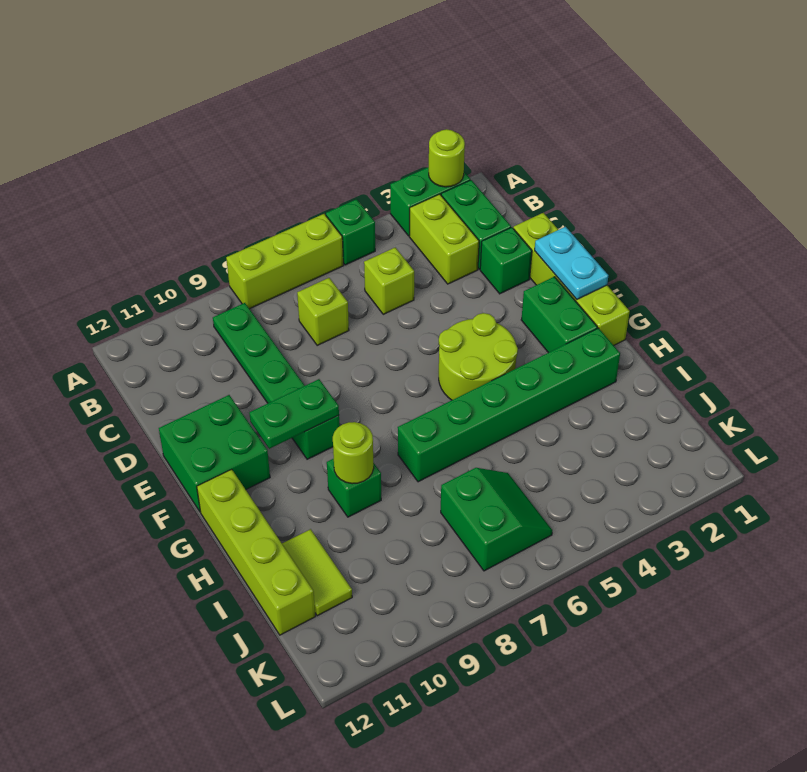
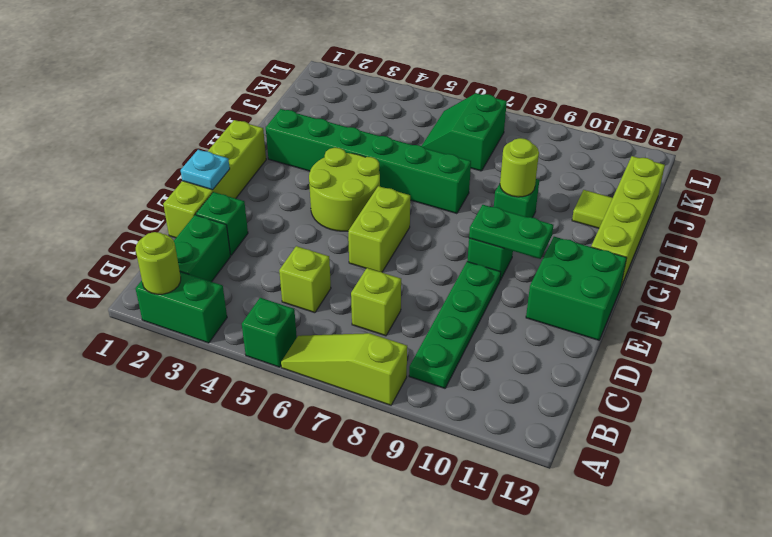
lime 1x3 brick [226,214,343,309] -> lime 1x3 slope [281,333,407,405]
lime 1x2 brick [409,194,479,284] -> lime 1x2 brick moved to [348,186,410,272]
cyan 1x2 plate [535,227,608,299] -> cyan 1x1 plate [181,150,230,190]
green 1x2 brick [521,277,597,353] -> none
lime 1x2 tile [282,529,352,616] -> lime 1x1 tile [572,190,613,228]

